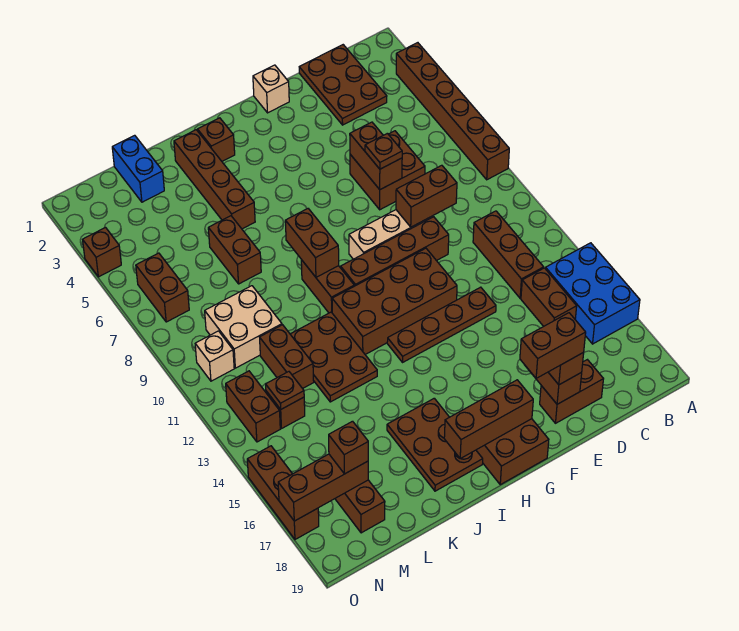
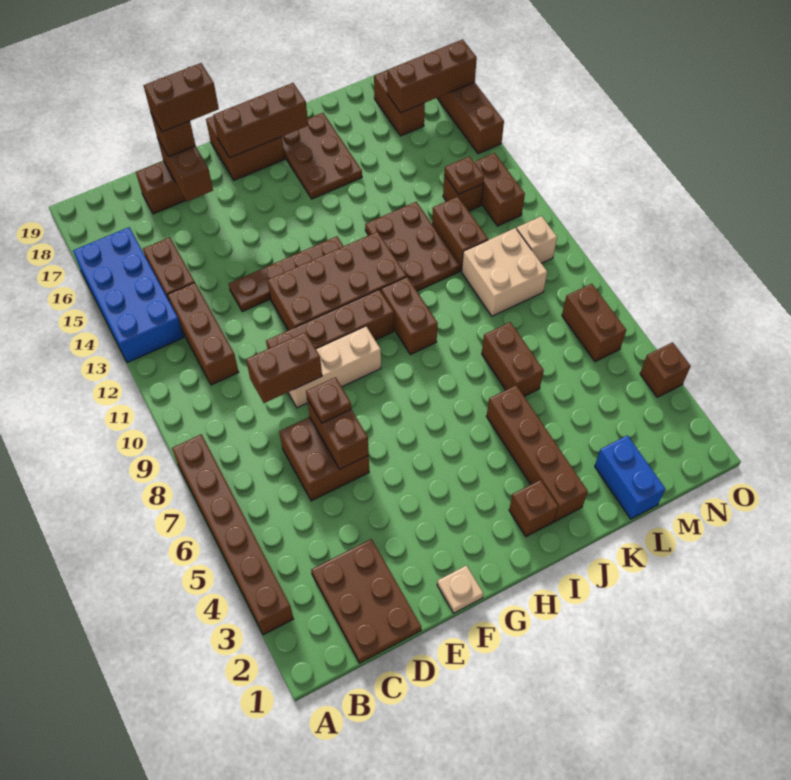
blue 2x3 brick [545,243,640,344] -> blue 2x4 brick [73,227,184,363]
tan 1x1 brick [253,65,289,113] -> tan 1x1 plate [437,566,483,613]
brown 1x2 brick [285,209,339,277] -> none
brown 1x1 brick [329,421,368,474] -> none

